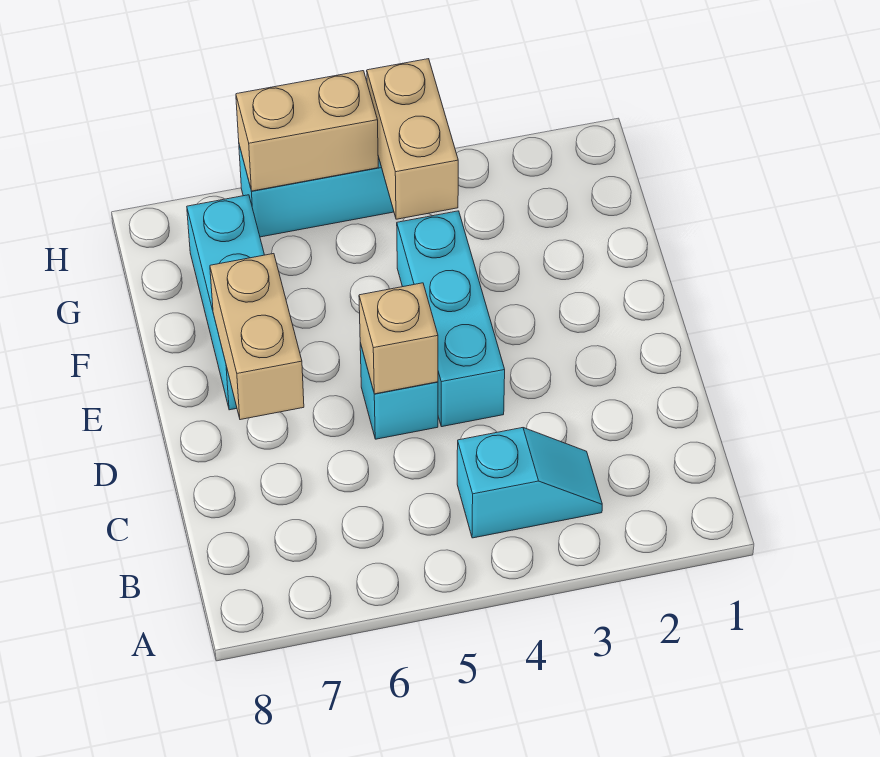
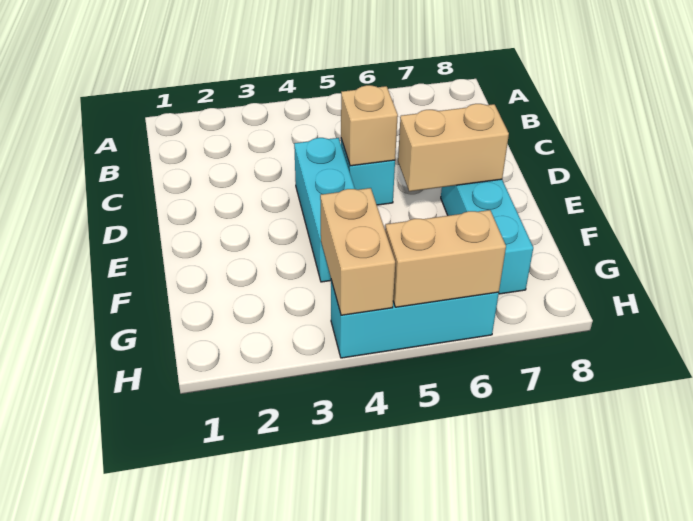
cyan 1x2 slope [457,428,602,538] -> none
tan 1x2 brick [210,254,304,420] -> tan 1x2 brick turned to [398,104,509,191]

